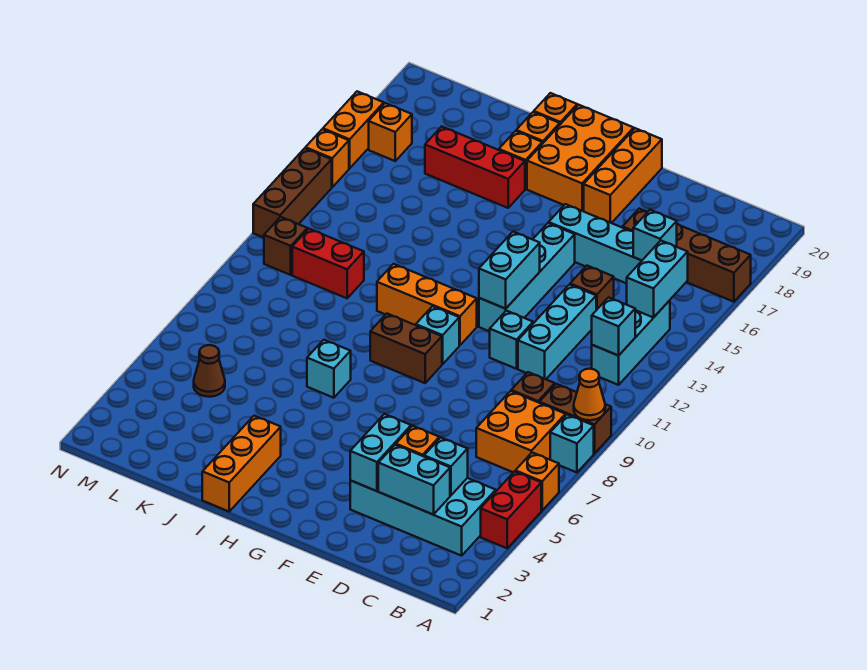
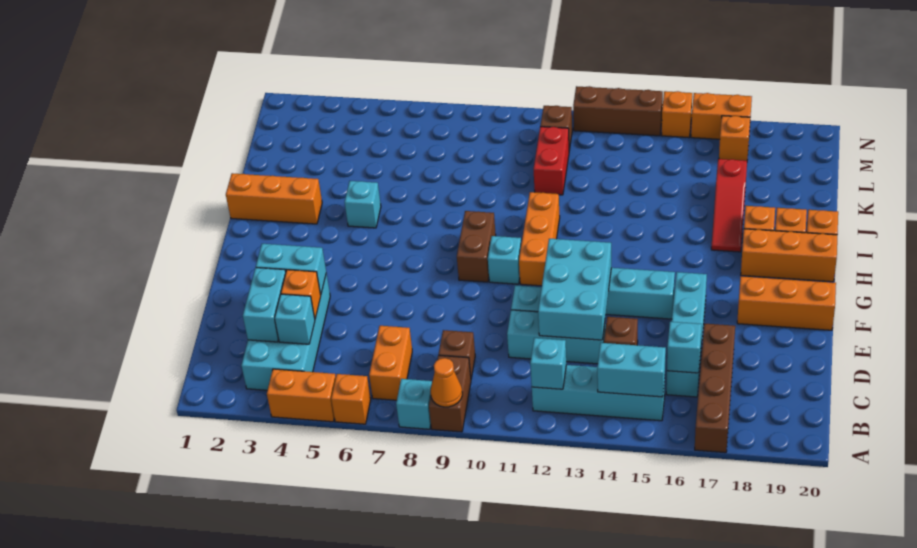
red 1x2 brick [481,471,541,548] -> orange 1x2 brick [267,369,336,422]
orange 2x2 brick [476,391,566,472] -> orange 1x2 brick [369,326,412,400]
cyan 1x3 brick [592,300,670,385] -> cyan 1x4 brick [532,365,665,421]
cyan 1x2 brick [479,232,540,309] -> cyan 2x3 brick [538,239,611,340]
orange 2x3 brick [527,105,634,211] -> orange 1x3 brick [741,229,837,282]
cyan 1x1 brick [307,340,351,398] -> cyan 1x1 brick moved to [345,181,381,228]
red 1x3 brick [425,127,525,208] -> red 1x3 slope [711,159,747,252]
brown 1x1 cone [194,345,225,397] -> none

